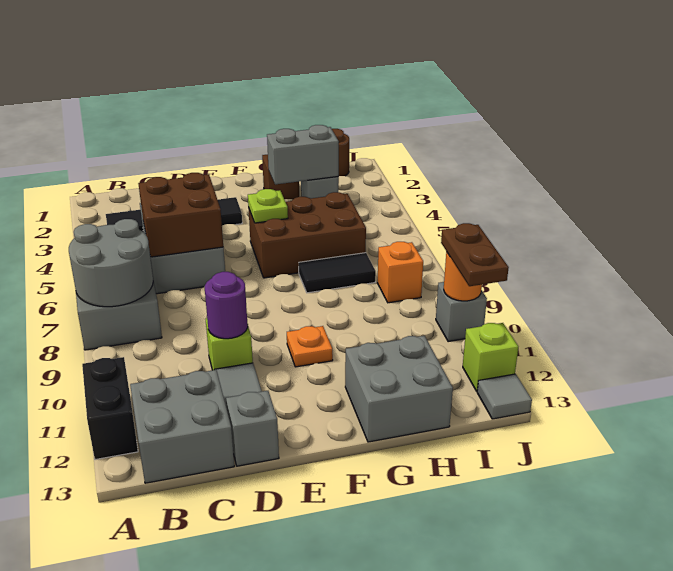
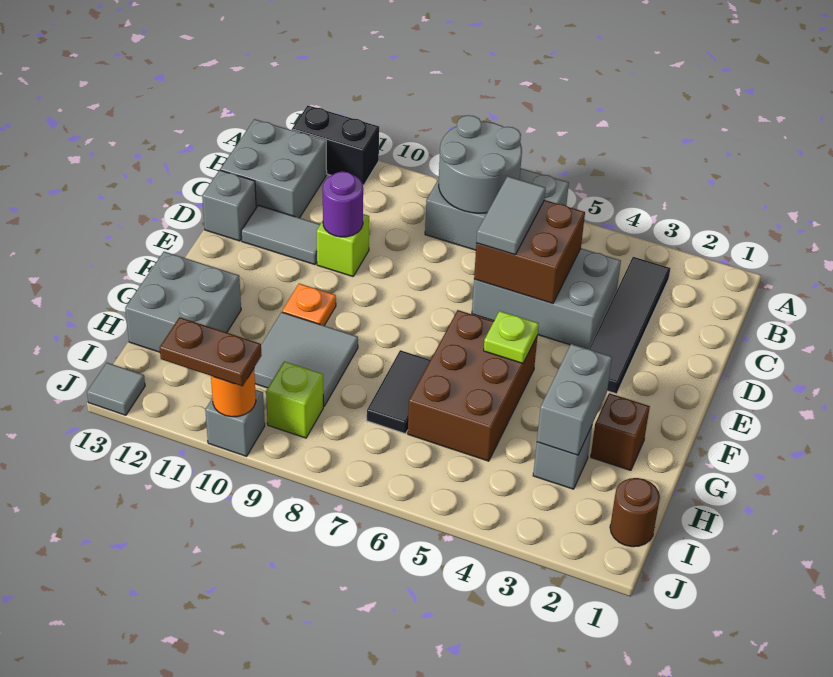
none -> grey 1x2 tile [476,176,546,255]
none -> grey 2x2 tile [254,312,358,407]
orange 1x1 brick [378,242,423,303] -> none
lime 1x1 brick [463,323,518,391] -> lime 1x1 brick moved to [266,361,323,438]

